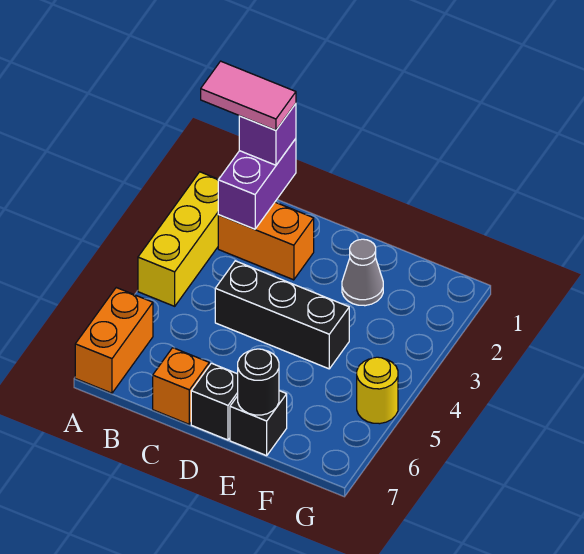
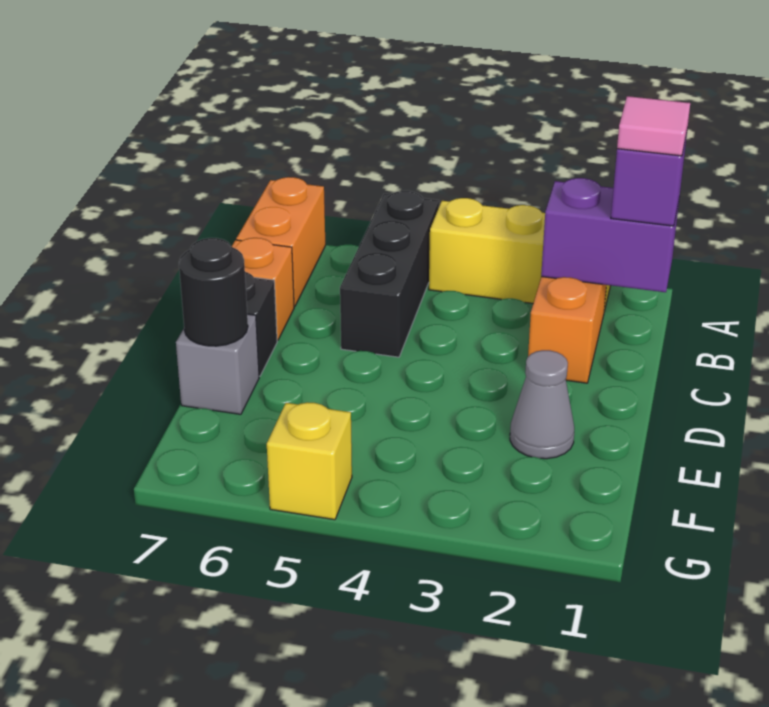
pink 1x2 tile [201,61,296,130] -> pink 1x1 tile [617,96,690,156]
orange 1x2 brick [75,288,153,393] -> orange 1x2 brick turned to [236,177,325,307]
black 1x3 brick [215,261,349,369] -> black 1x3 brick moved to [340,191,439,357]
black 1x1 brick [230,391,287,456] -> grey 1x1 brick [176,314,259,414]
yellow 1x1 round brick [357,357,398,424] -> yellow 1x1 brick [267,402,352,520]

